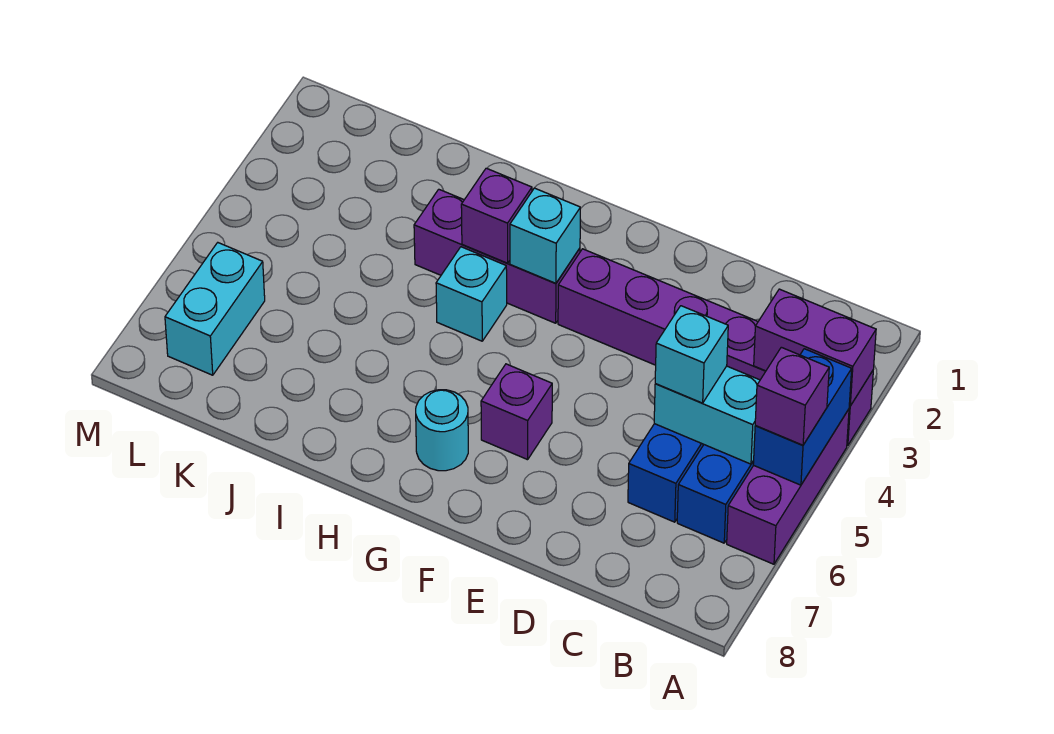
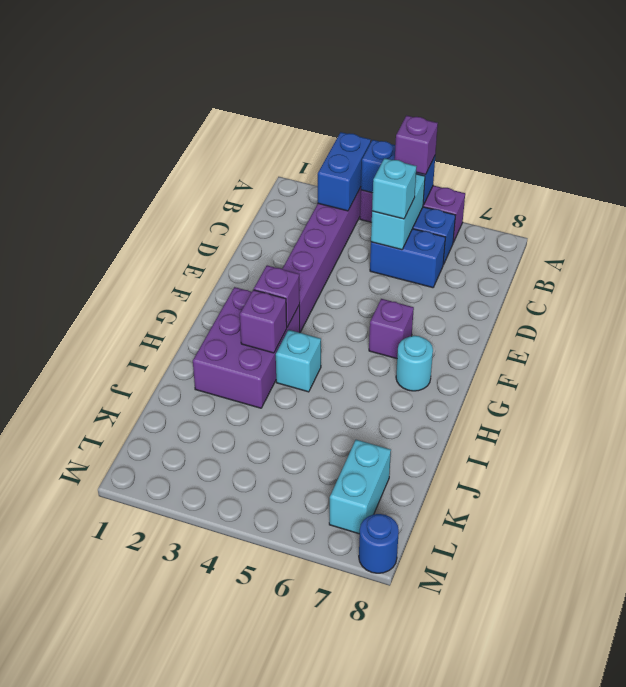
purple 1x2 brick [754,289,876,406] -> blue 1x2 brick [318,132,371,211]
purple 1x3 brick [414,189,580,323] -> purple 2x3 brick [193,287,300,408]
cyan 1x1 brick [510,188,580,283] -> purple 1x1 brick [254,265,300,327]
cyan 1x2 brick [165,243,265,375] -> cyan 1x2 brick turned to [329,440,391,534]
none -> blue 1x1 round brick [359,514,399,573]

